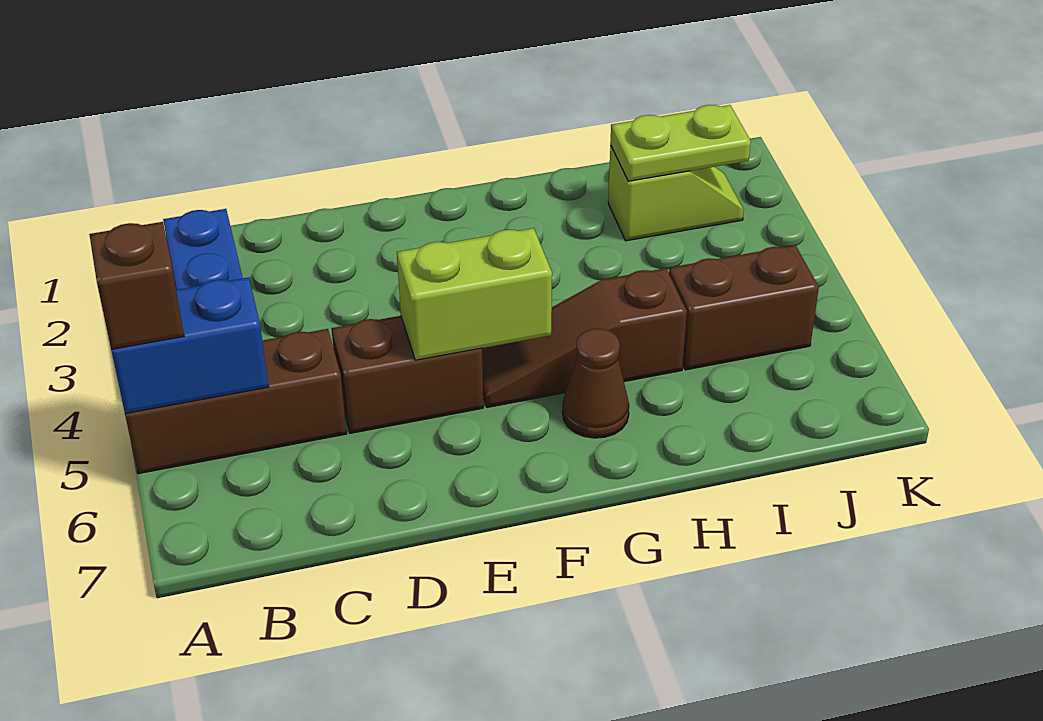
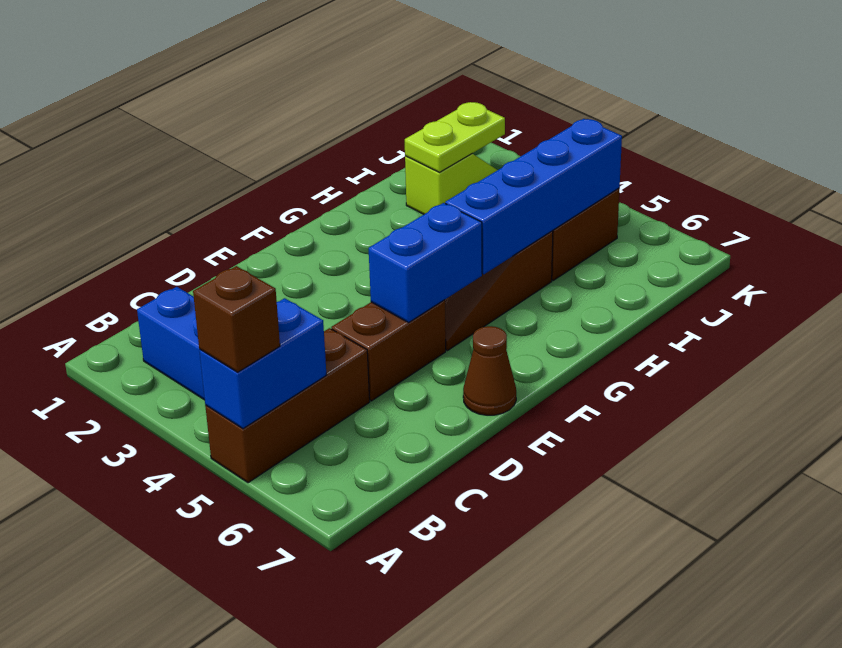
lime 1x2 brick [397,228,552,360] -> blue 1x2 brick [369,203,482,323]
none -> blue 1x4 brick [445,119,622,274]
brown 1x1 cone [562,329,629,438] -> brown 1x1 cone moved to [463,326,516,415]

